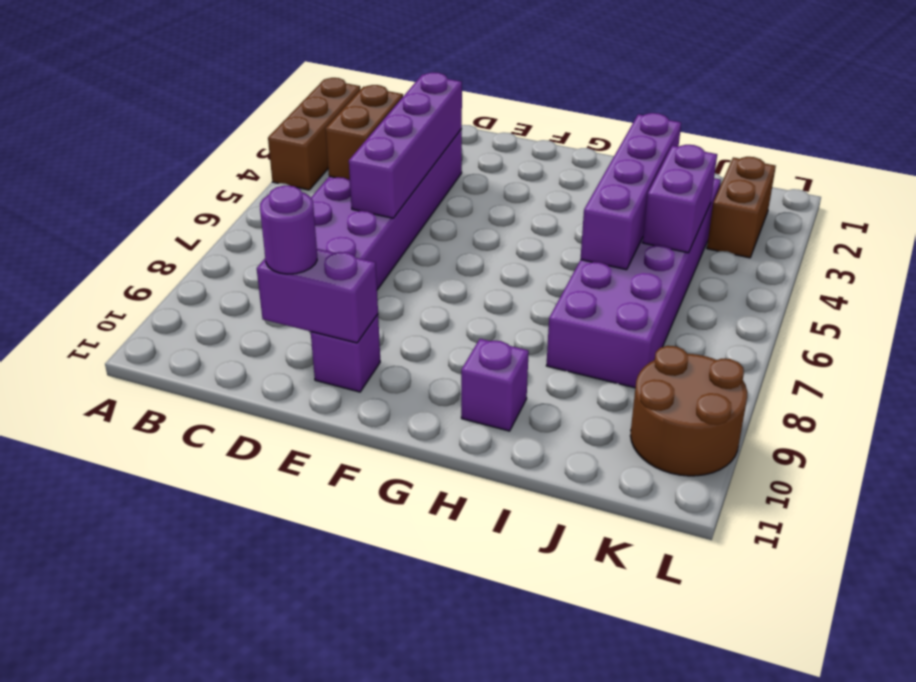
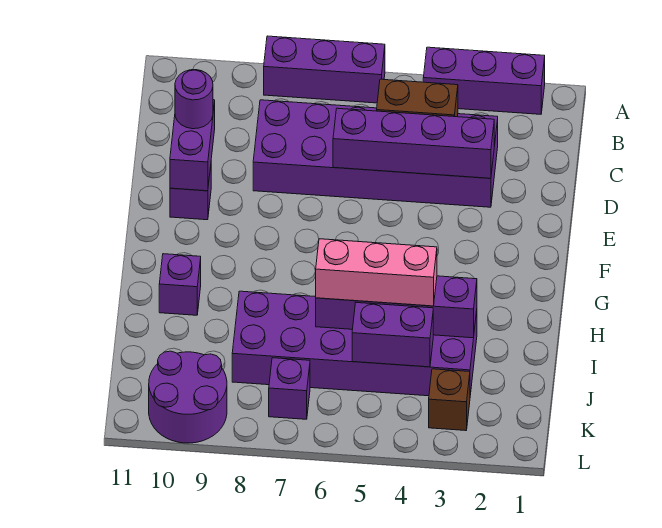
brown 1x3 brick [268,78,360,190] -> purple 1x3 brick [423,47,545,114]
none -> purple 1x3 brick [264,36,385,103]
none -> pink 1x3 brick [316,239,437,306]
brown 1x2 brick [707,157,776,258] -> brown 1x1 brick [429,369,470,431]
none -> purple 1x1 brick [269,358,310,419]
brown 2x2 round brick [630,346,747,476] -> purple 2x2 round brick [149,351,227,443]

